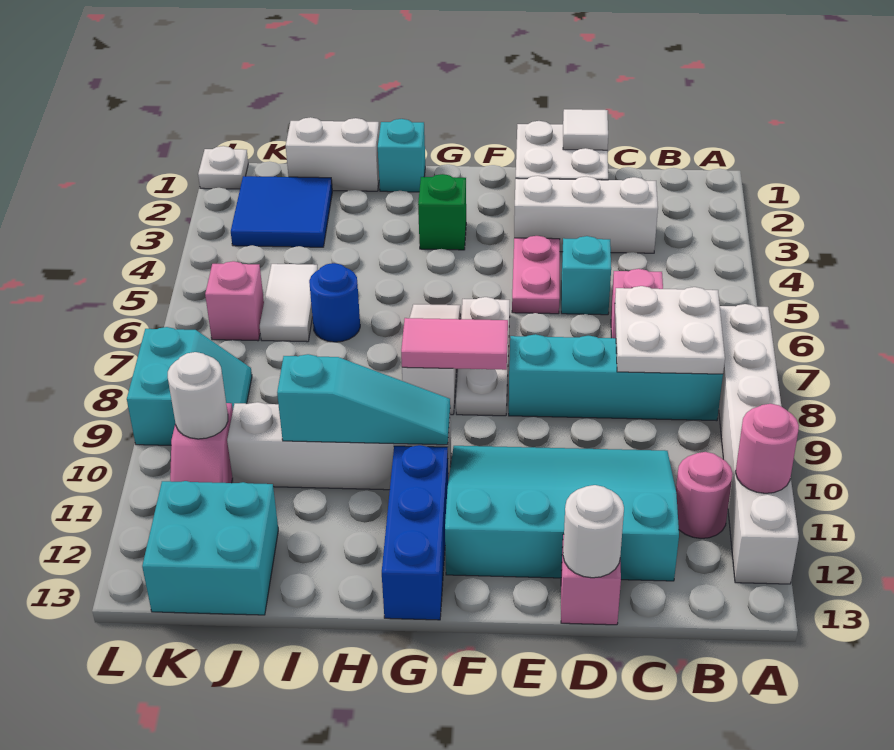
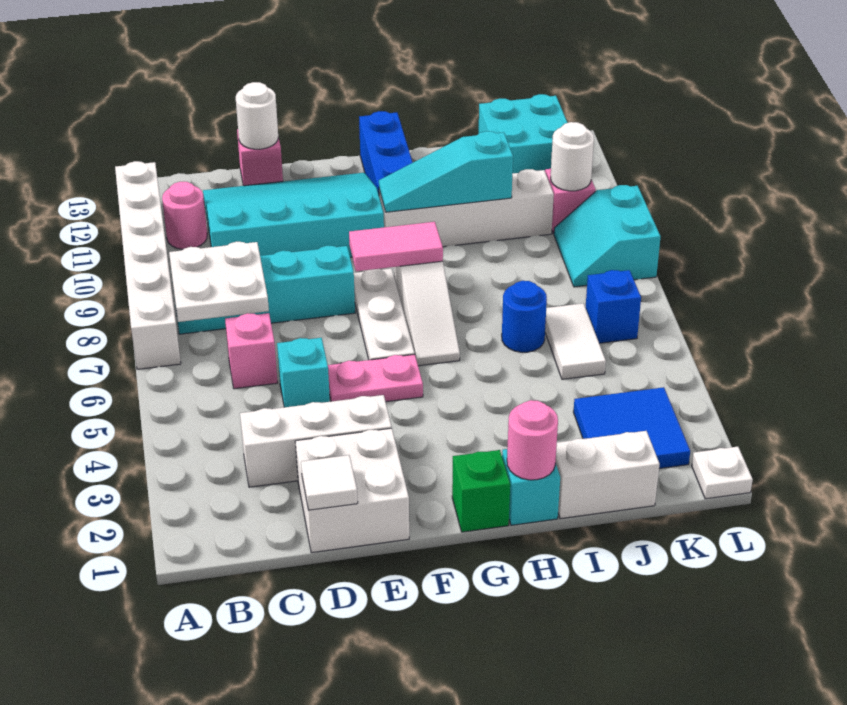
pink 1x1 round brick [736,404,799,493] -> pink 1x1 round brick moved to [507,400,558,480]
cyan 3x4 slope [445,446,679,581] -> cyan 3x4 slope turned to [203,173,384,258]
pink 1x2 plate [512,236,560,314] -> pink 1x2 plate turned to [328,354,423,402]
green 1x1 brick [418,174,466,250] -> green 1x1 brick moved to [452,450,510,532]
pink 1x1 brick [205,261,264,341] -> blue 1x1 brick [585,270,641,343]

